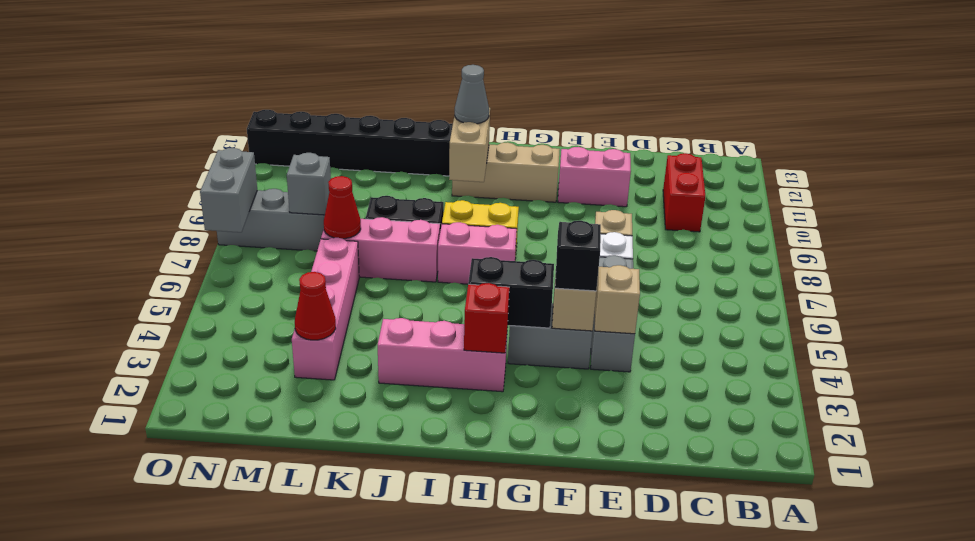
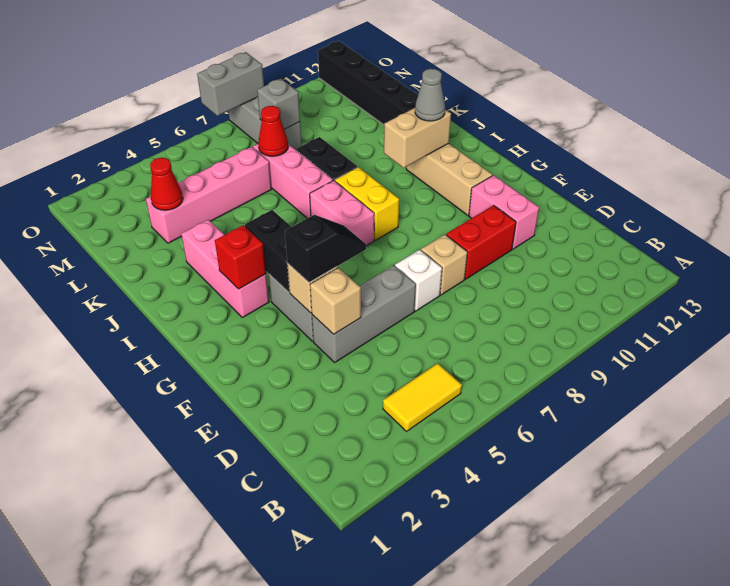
none -> yellow 1x2 tile [383,363,462,431]
red 1x2 brick [663,153,705,232] -> red 1x2 brick moved to [446,205,516,279]

